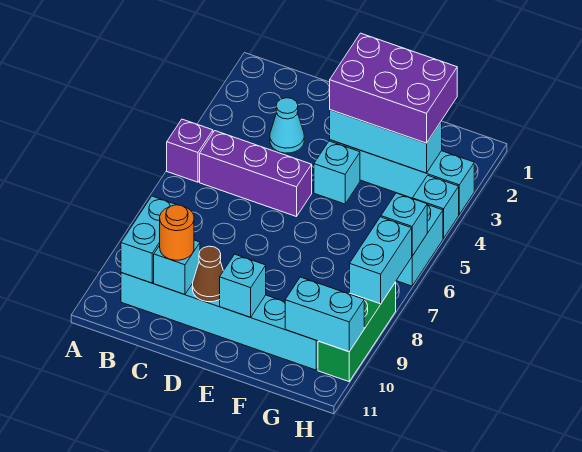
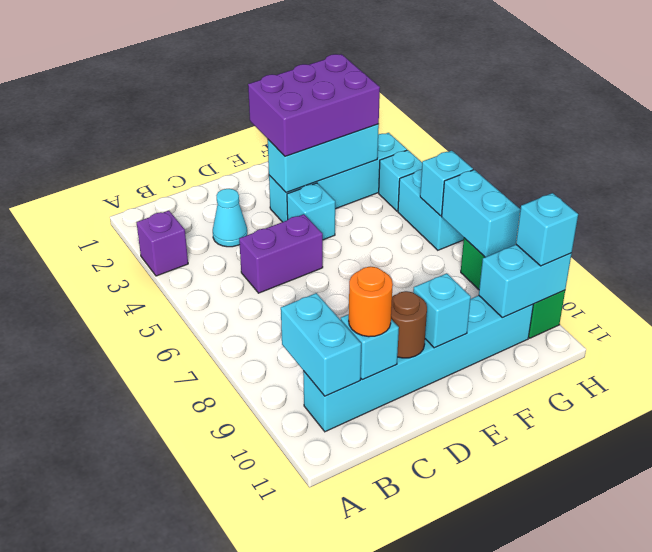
purple 1x1 brick [167,119,213,182] -> purple 1x1 brick moved to [136,211,188,276]
purple 1x3 brick [200,131,312,217] -> purple 1x2 brick [239,214,323,293]
brown 1x1 cone [193,246,223,302] -> brown 1x1 round brick [391,291,427,358]
none -> cyan 1x1 brick [516,193,578,266]

